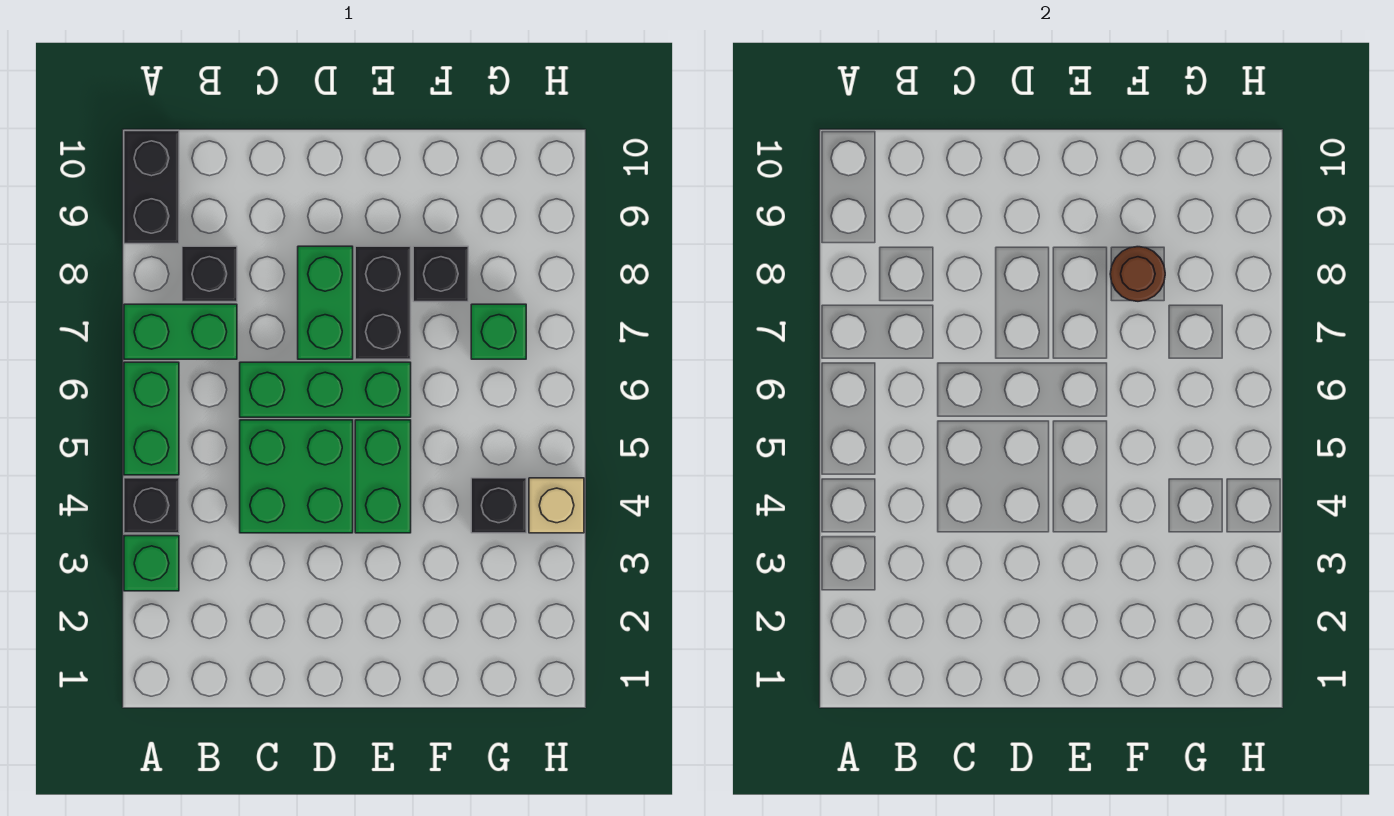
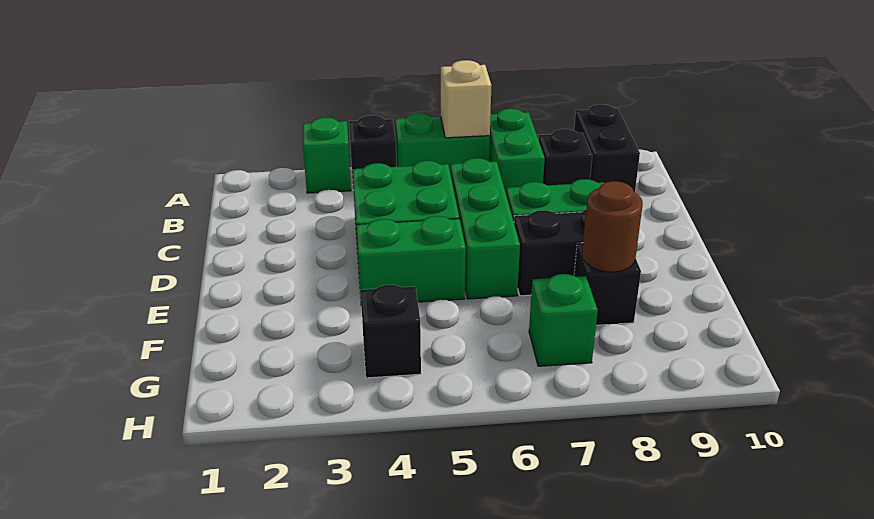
black 1x2 brick [124,131,179,244] -> black 1x2 brick turned to [574,104,640,192]
tan 1x1 brick [529,478,584,533] -> tan 1x1 brick moved to [441,60,491,138]

